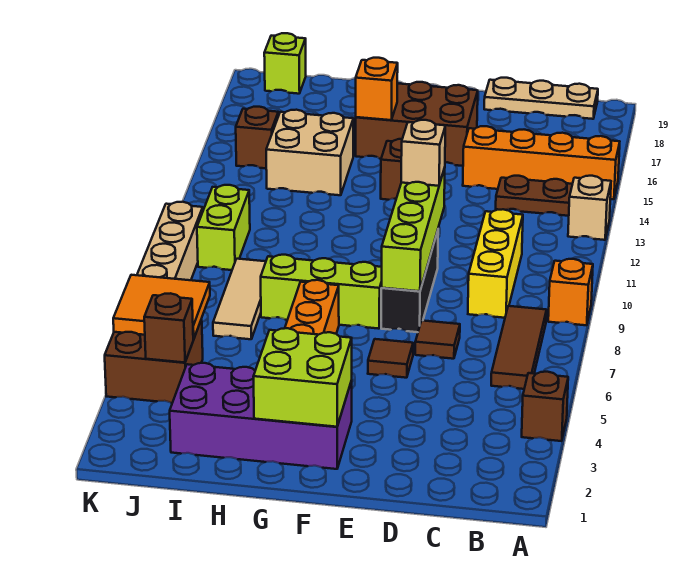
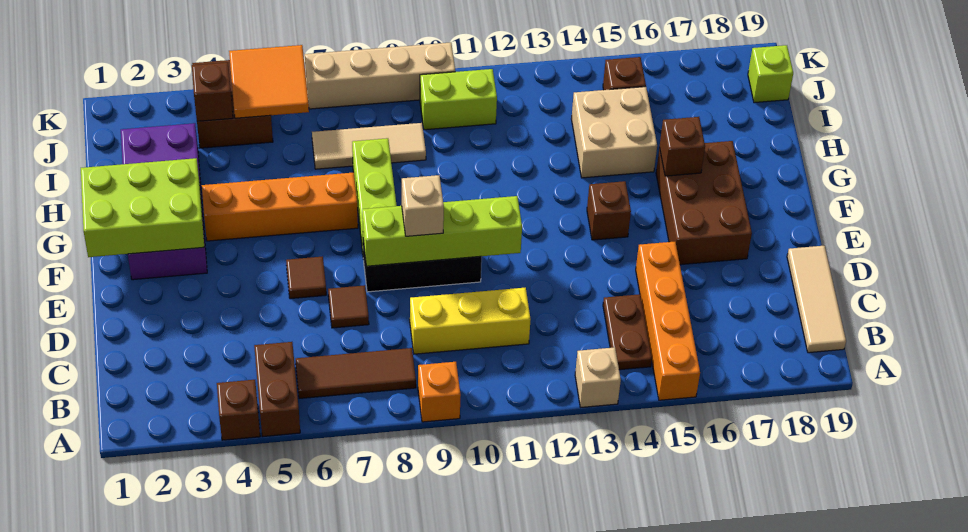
none -> brown 1x2 brick [254,342,300,437]
tan 1x3 plate [484,78,598,119] -> tan 1x3 tile [787,246,846,353]
tan 1x1 brick [401,120,445,186] -> tan 1x1 brick moved to [402,175,444,236]
lime 2x2 brick [253,328,352,427] -> lime 2x3 brick [81,158,204,257]
orange 1x1 brick [356,58,398,120] -> brown 1x1 brick [659,117,705,176]

